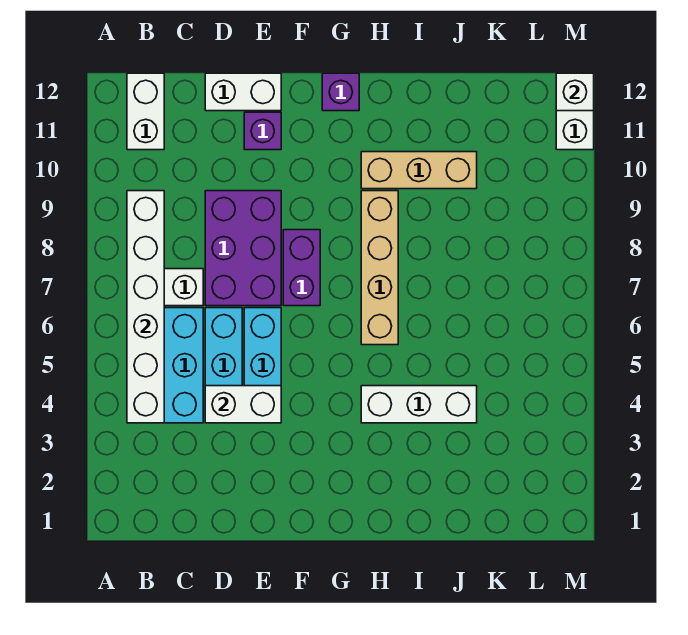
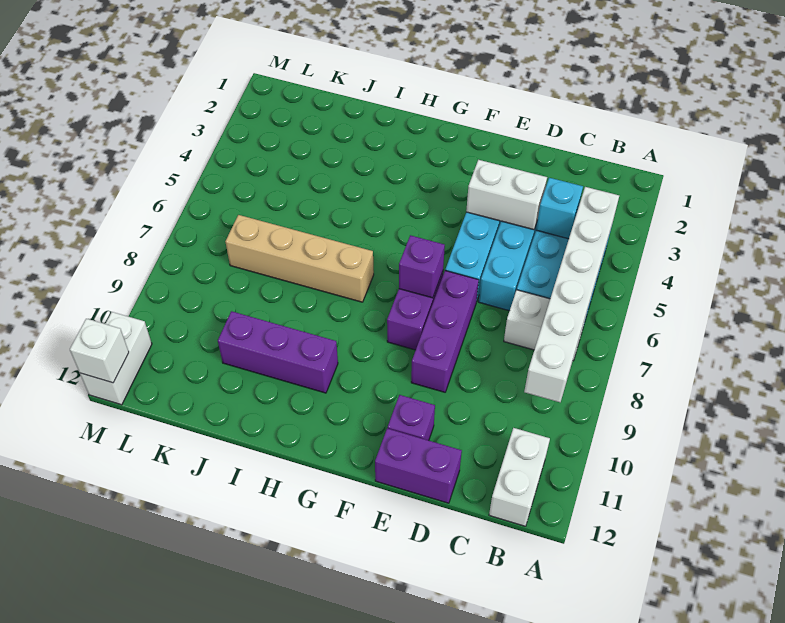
none -> cyan 1x1 brick [536,178,583,239]
purple 2x3 brick [205,191,281,306] -> purple 1x3 brick [411,271,479,392]
white 1x2 brick [205,73,281,111] -> purple 1x2 brick [375,428,462,503]
purple 1x1 brick [322,73,359,111] -> purple 1x1 brick moved to [399,235,445,298]
white 1x3 brick [361,386,477,423] -> none
tan 1x4 brick [361,191,398,345] -> tan 1x4 brick turned to [225,215,374,302]
tan 1x3 brick [361,152,477,189] -> purple 1x3 brick [218,311,338,393]

